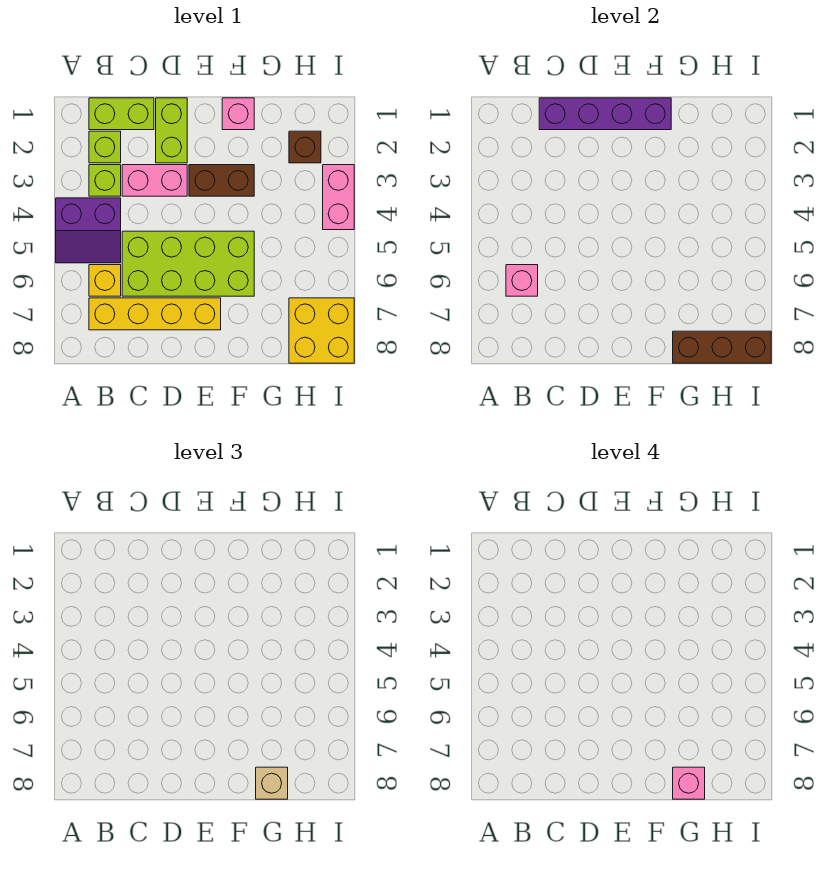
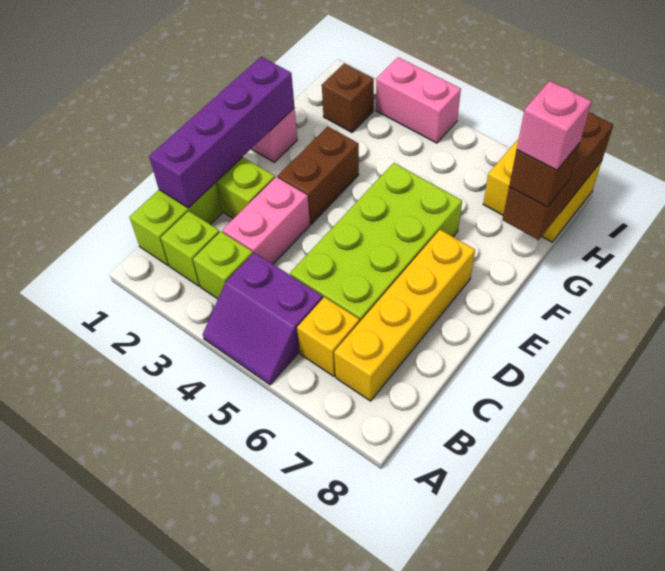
purple 2x2 slope [56,198,121,263] -> purple 2x2 slope turned to [203,253,323,385]
pink 1x1 brick [506,265,538,296] -> none
tan 1x1 brick [256,767,288,799] -> brown 1x1 brick [509,143,580,207]

